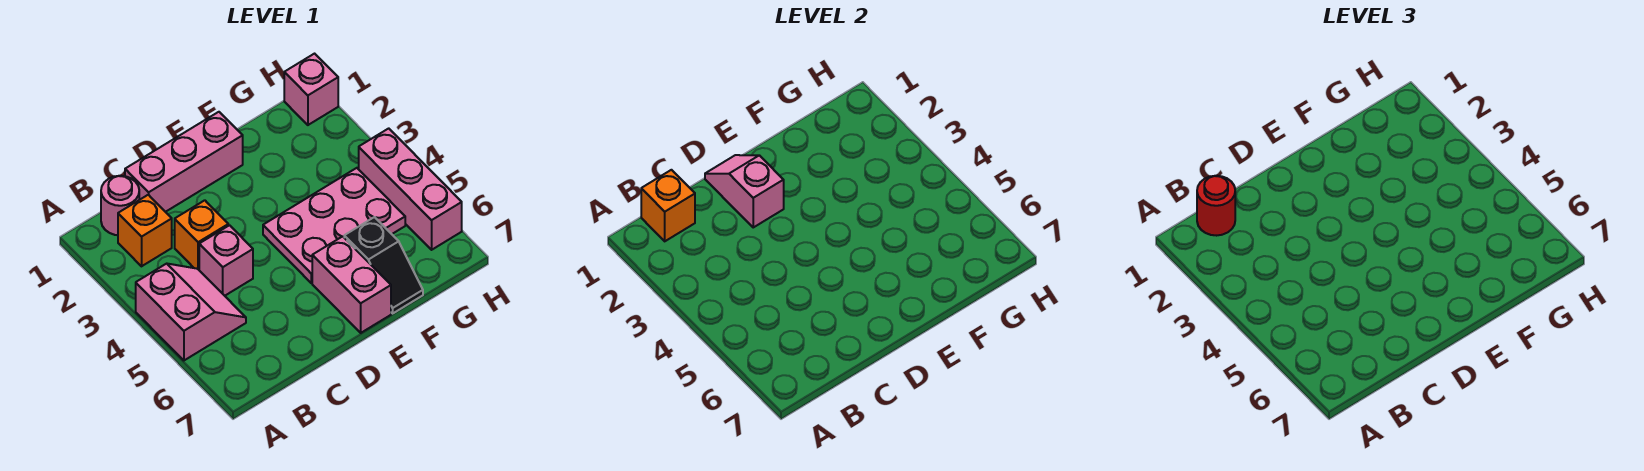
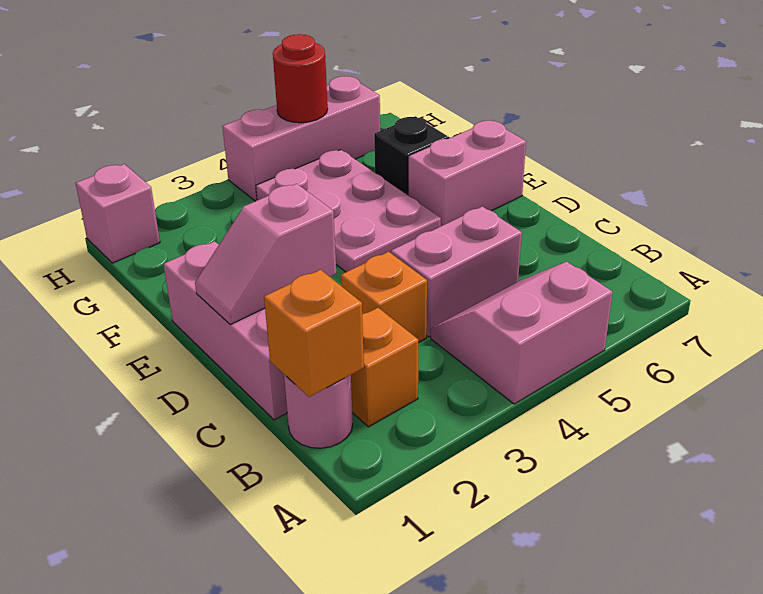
red 1x1 round brick [1197,176,1235,236] -> red 1x1 round brick moved to [273,34,328,123]
pink 1x1 brick [199,225,253,296] -> pink 1x2 brick [391,206,522,337]

